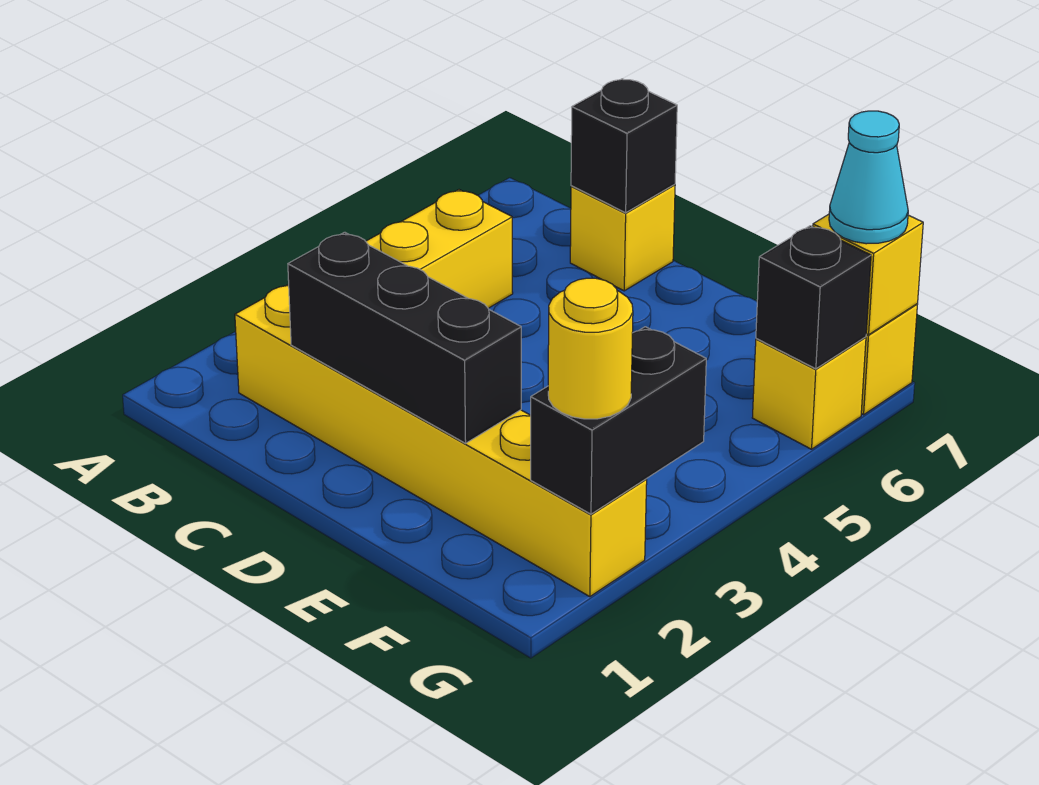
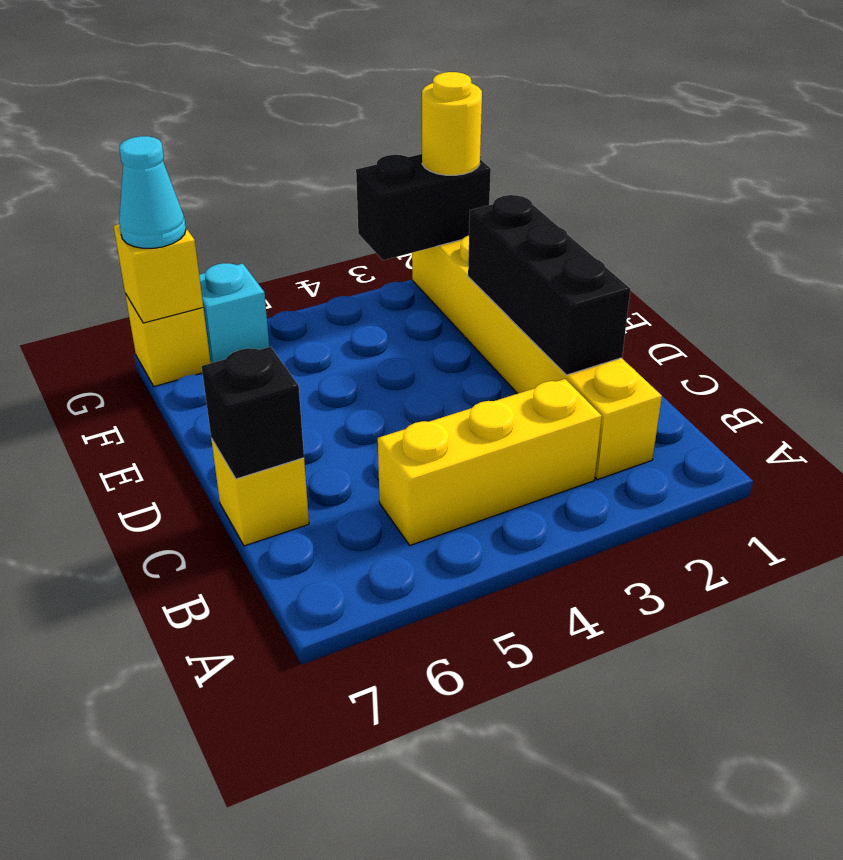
yellow 1x1 brick [752,337,866,449] -> cyan 1x1 brick [199,263,269,363]
black 1x1 brick [756,226,871,369] -> none

